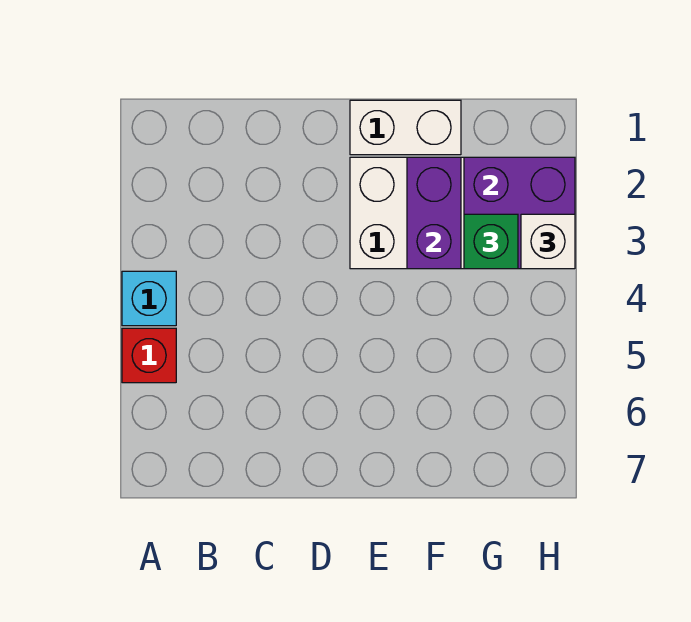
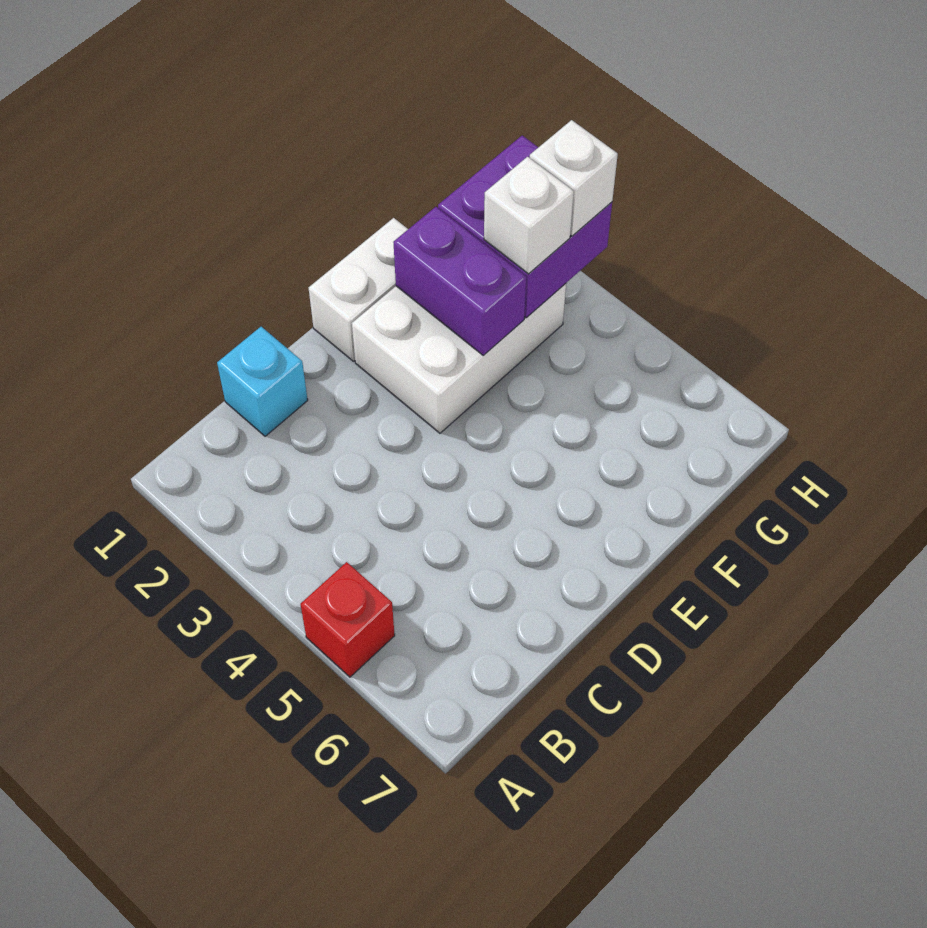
cyan 1x1 brick [122,271,176,326] -> cyan 1x1 brick moved to [217,327,308,436]
green 1x1 brick [464,214,518,269] -> white 1x1 brick [484,157,574,274]

